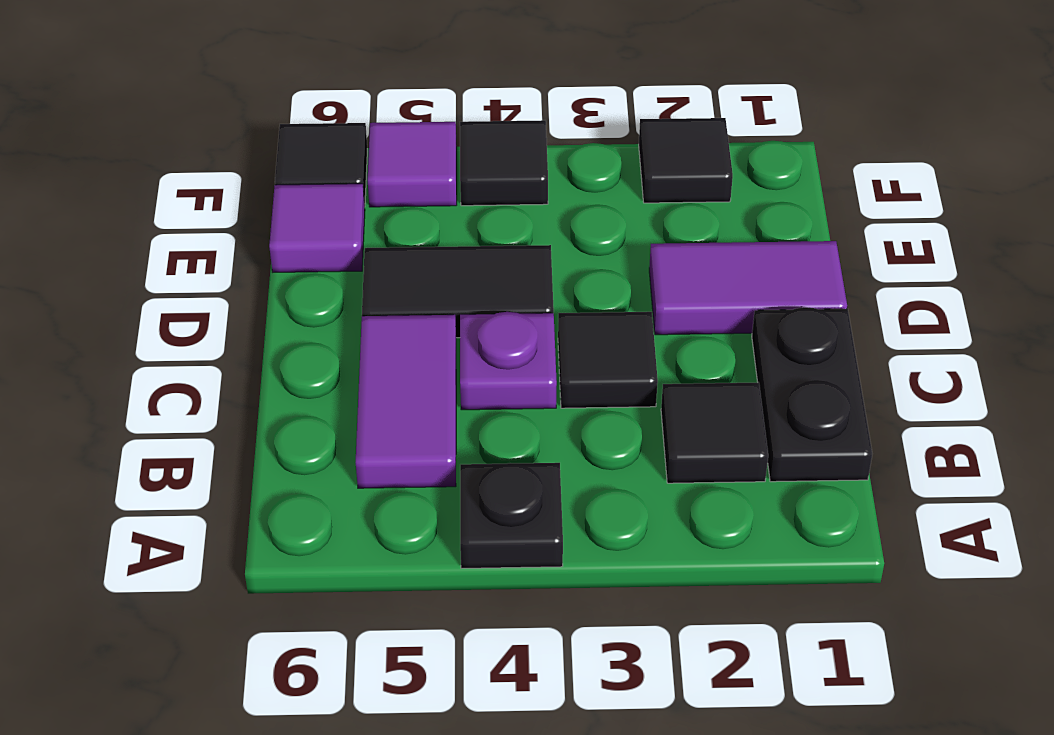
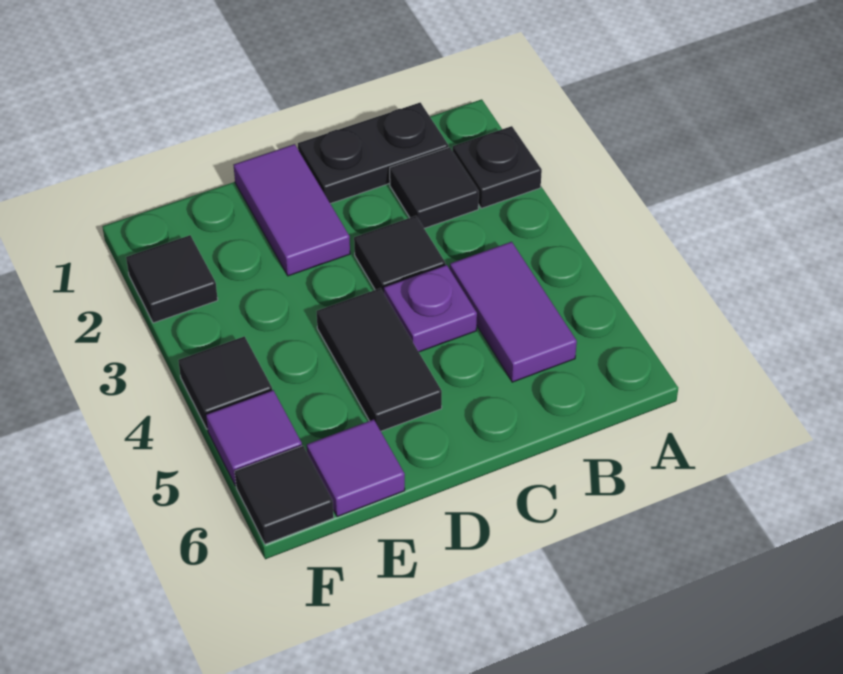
black 1x1 plate [460,463,563,568] -> black 1x1 plate moved to [453,126,542,208]
purple 1x2 tile [356,315,456,488] -> purple 1x2 tile turned to [450,242,577,382]

